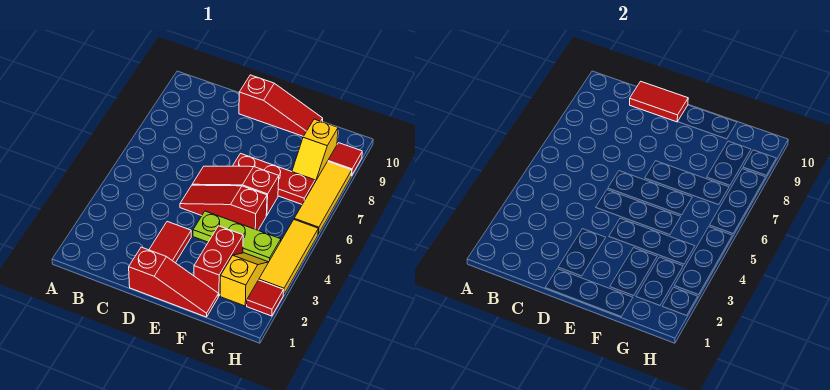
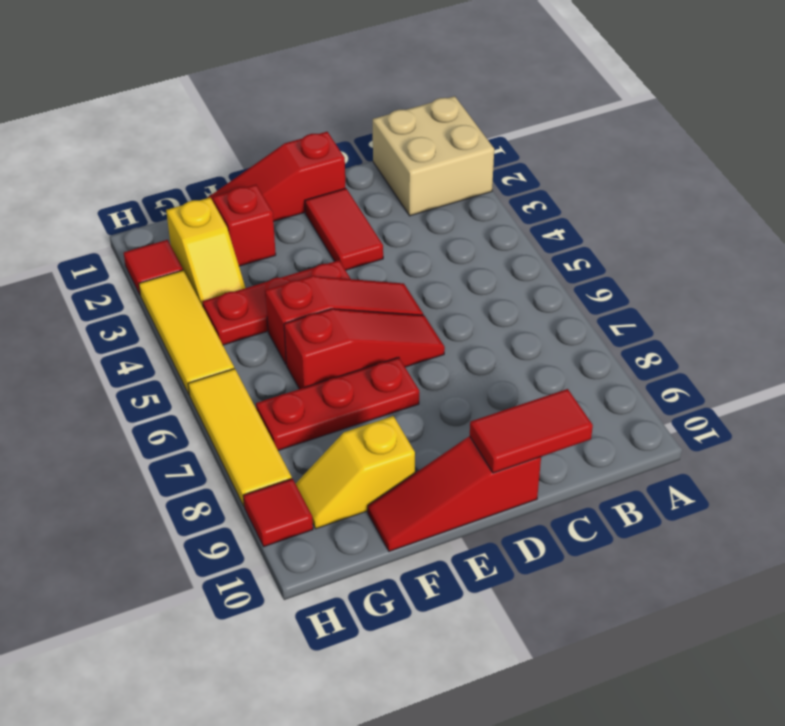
none -> tan 2x2 brick [373,96,494,216]
lime 1x3 plate [193,211,281,262] -> red 1x3 plate [202,260,350,345]
red 1x2 brick [194,226,243,296] -> red 1x1 brick [213,185,276,266]
yellow 1x2 slope [292,119,338,182] -> yellow 1x2 slope turned to [296,416,415,529]

